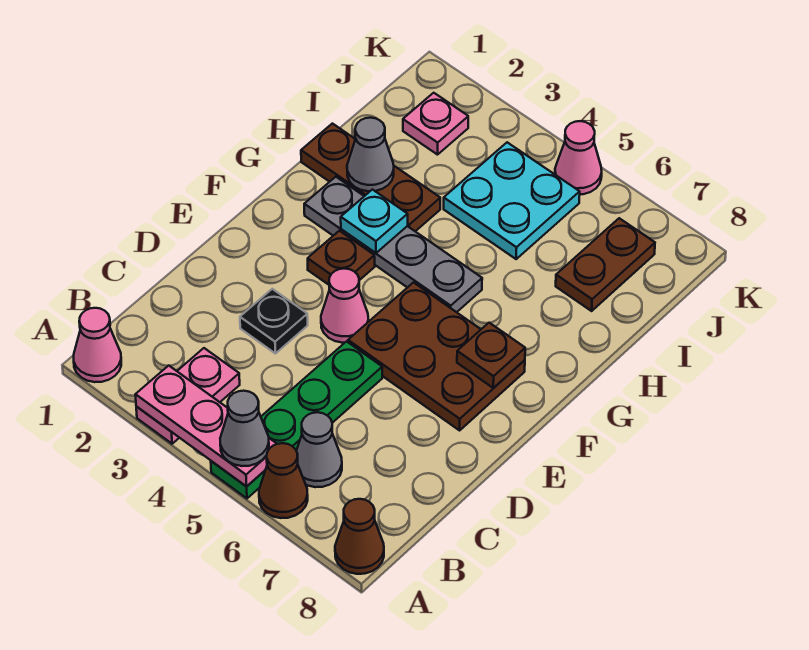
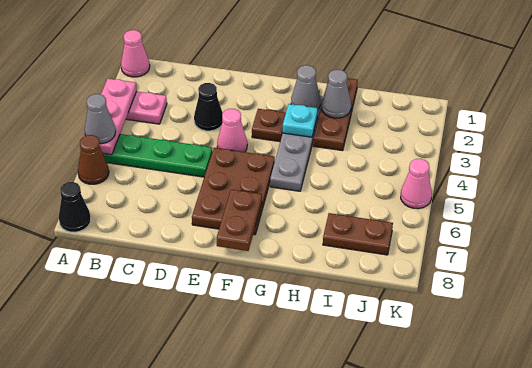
brown 1x1 cone [335,499,384,574] -> black 1x1 cone [59,182,91,232]
grey 1x1 cone [296,412,342,487] -> grey 1x1 cone moved to [291,65,320,109]
black 1x1 plate [240,289,308,353] -> black 1x1 cone [194,83,223,131]
brown 1x1 plate [457,323,525,388] -> brown 1x2 plate [217,190,262,251]
cyan 2x2 plate [444,142,580,259] -> none
pink 1x1 plate [403,93,468,155] -> none

